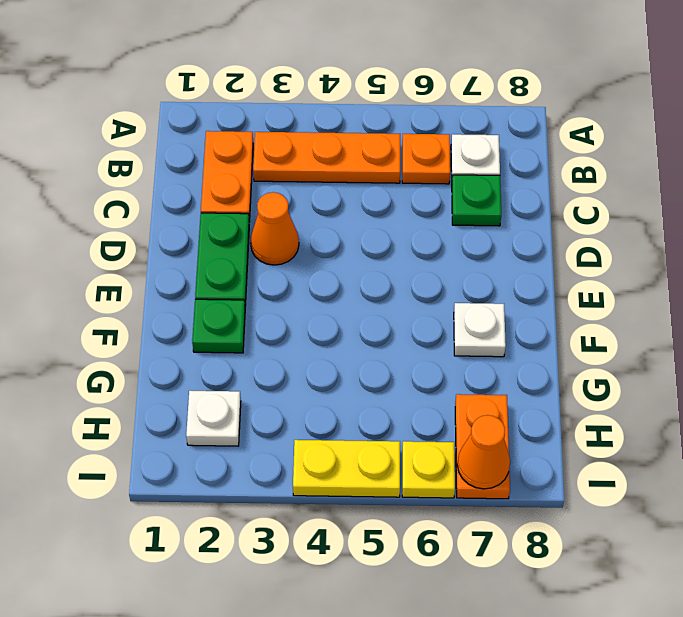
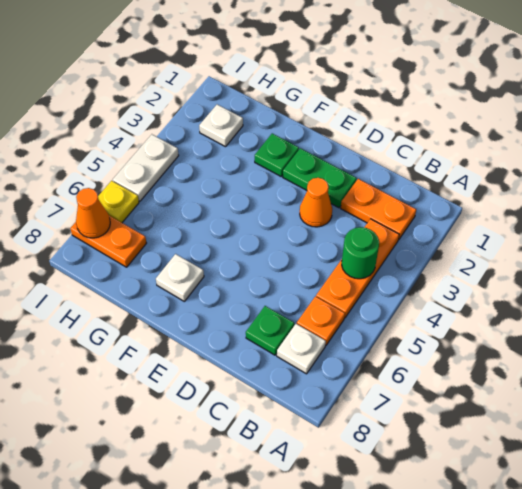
none -> green 1x1 round brick [342,227,379,279]
yellow 1x2 plate [293,440,400,497] -> white 1x2 plate [113,135,179,201]

